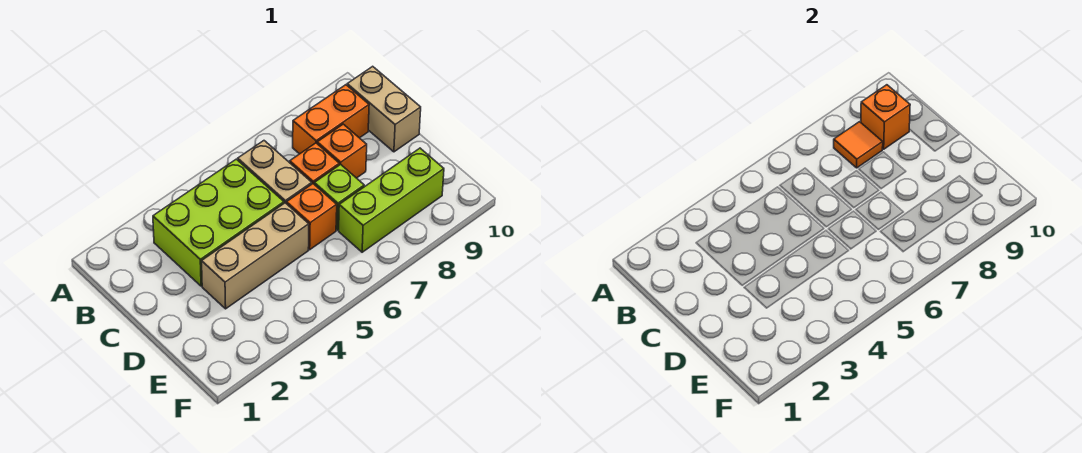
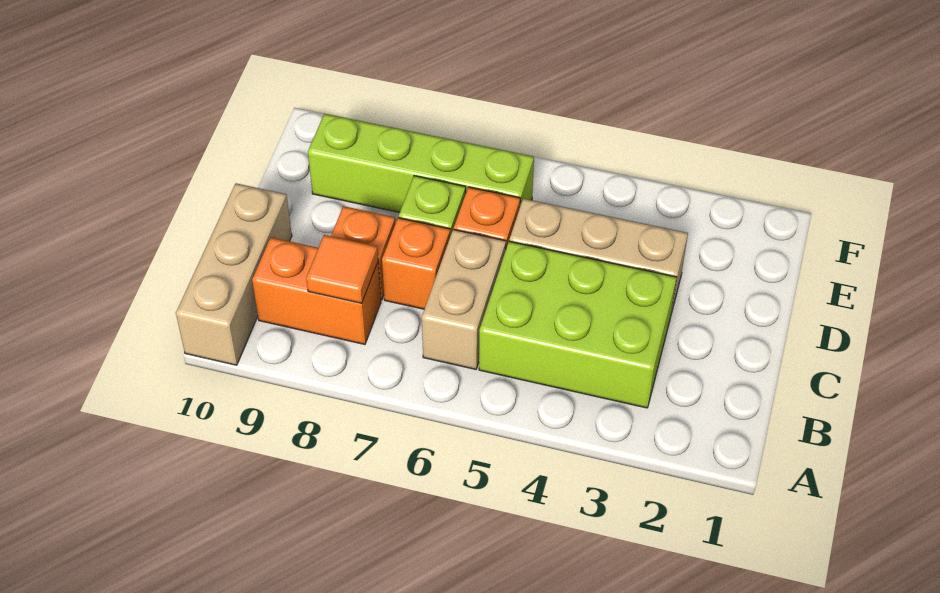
orange 1x1 brick [861,85,910,149] -> none
tan 1x2 brick [347,66,421,152] -> tan 1x3 brick [176,183,292,365]
lime 1x3 brick [339,148,444,252] -> lime 1x4 brick [308,114,534,212]

